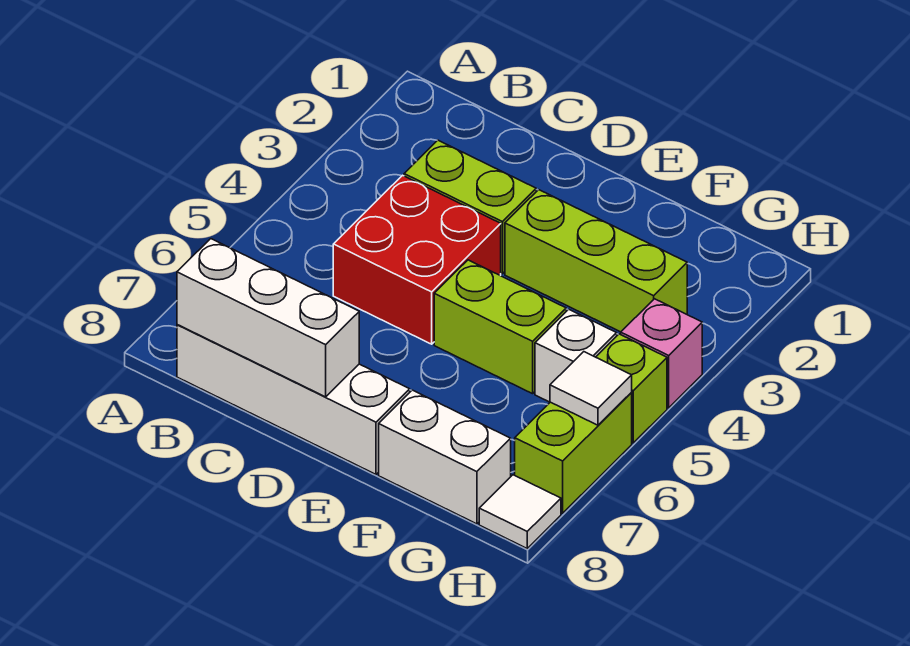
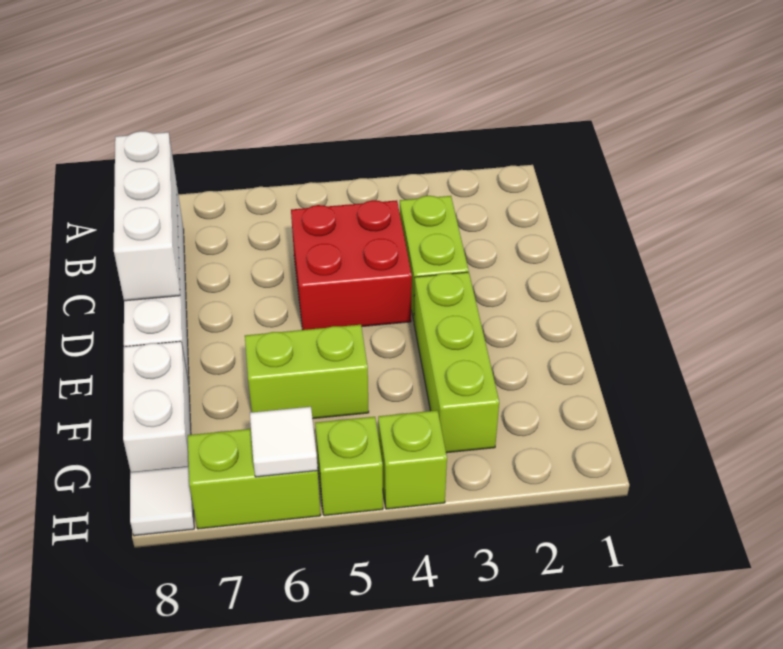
lime 1x2 brick [434,260,566,394] -> lime 1x2 brick turned to [245,325,369,419]
white 1x1 brick [535,309,617,402] -> none
pink 1x1 brick [621,299,702,408] -> lime 1x1 brick [378,410,447,509]

